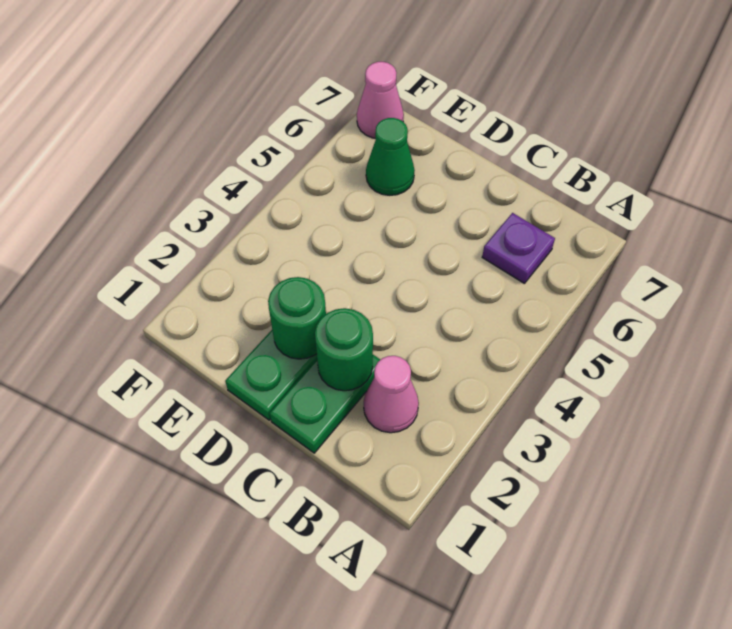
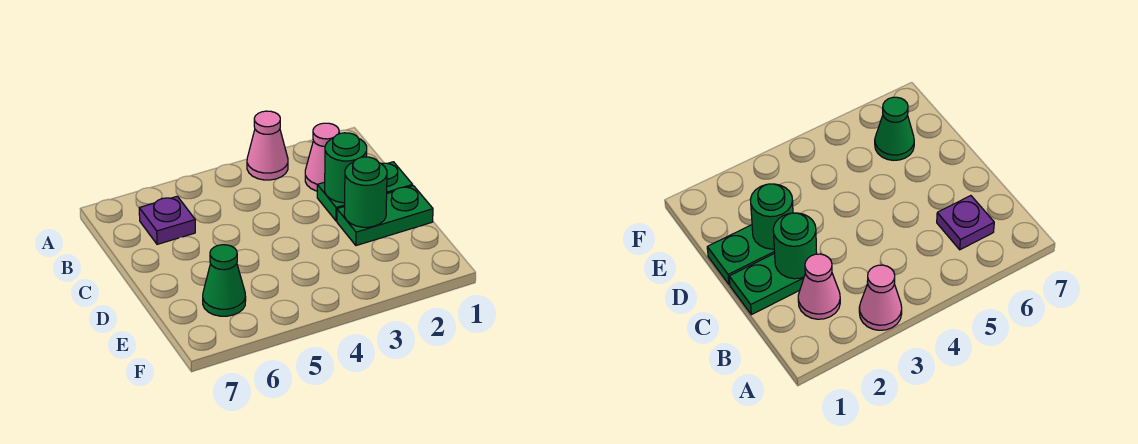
pink 1x1 cone [357,62,404,138] -> pink 1x1 cone moved to [247,111,288,180]

